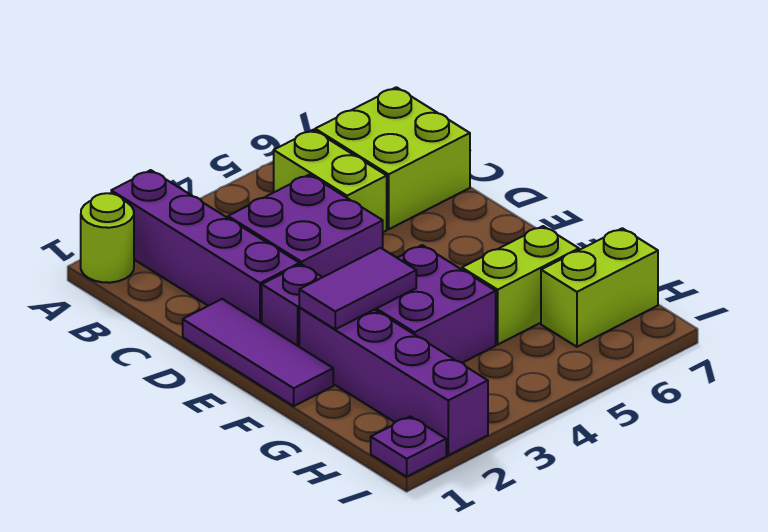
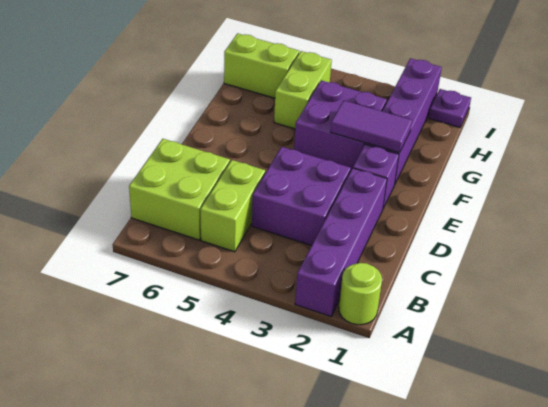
purple 1x3 tile [183,299,333,406] -> none
lime 1x2 brick [462,226,579,344] -> lime 1x2 brick turned to [274,51,332,129]

